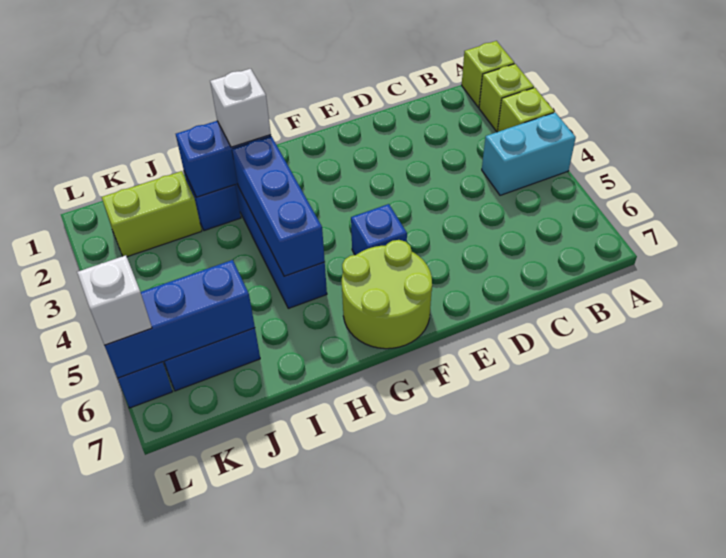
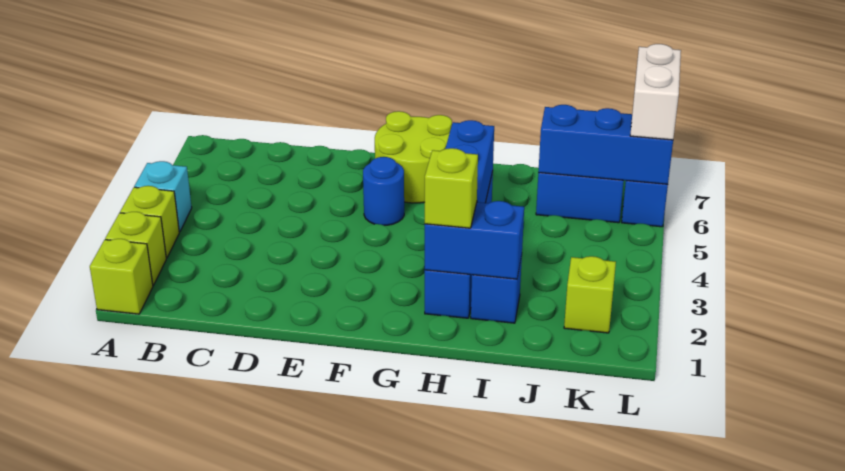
cyan 1x2 brick [482,113,576,195] -> cyan 1x1 brick [134,161,192,232]
blue 1x1 brick [351,204,407,255] -> blue 1x1 round brick [363,157,404,225]
white 1x1 brick [210,69,271,147] -> lime 1x1 brick [425,148,478,228]
lime 1x2 brick [102,171,202,257] -> lime 1x1 brick [564,256,616,333]
white 1x1 brick [77,255,152,345] -> white 1x2 brick [630,44,681,140]

